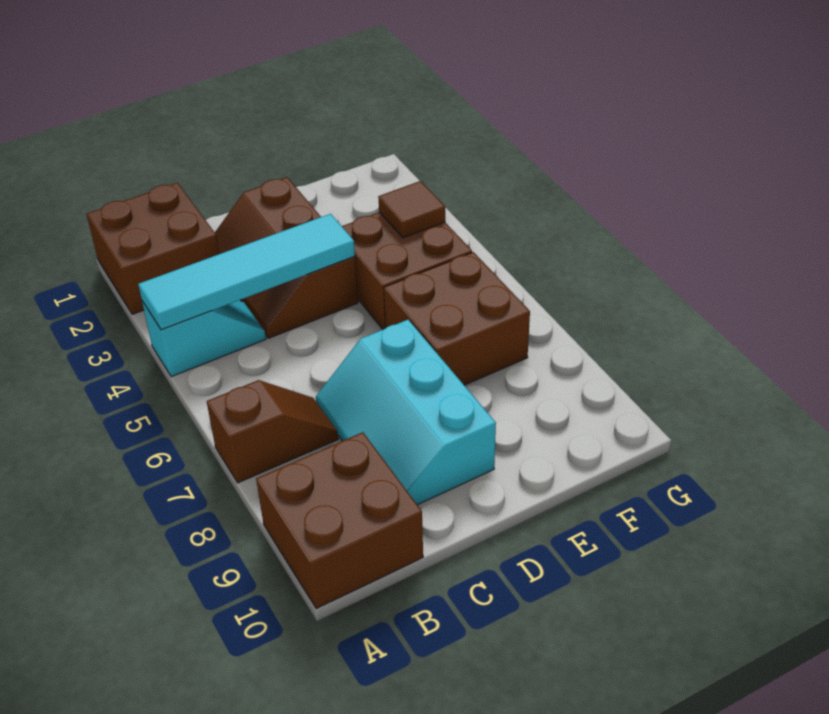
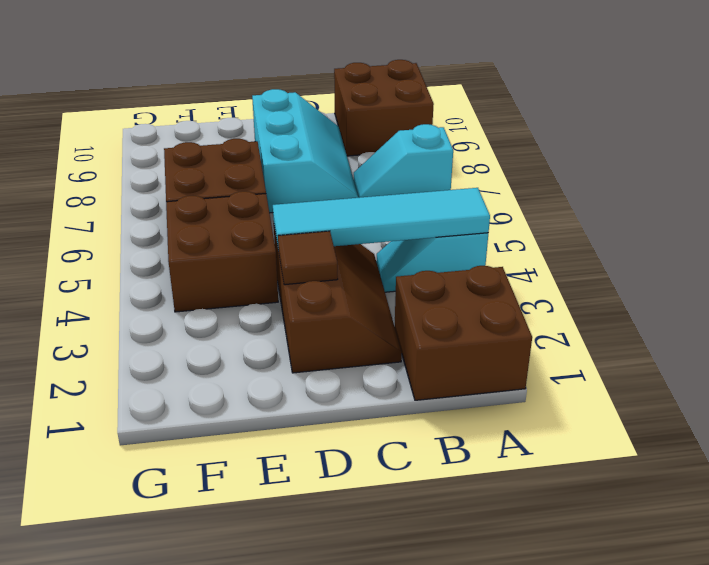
brown 1x2 slope [207,380,338,483] -> cyan 1x2 slope [354,124,453,198]
brown 1x1 tile [378,181,445,238] -> brown 1x1 tile moved to [278,231,338,285]

